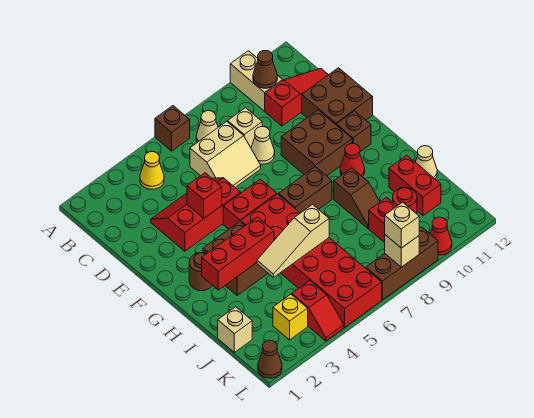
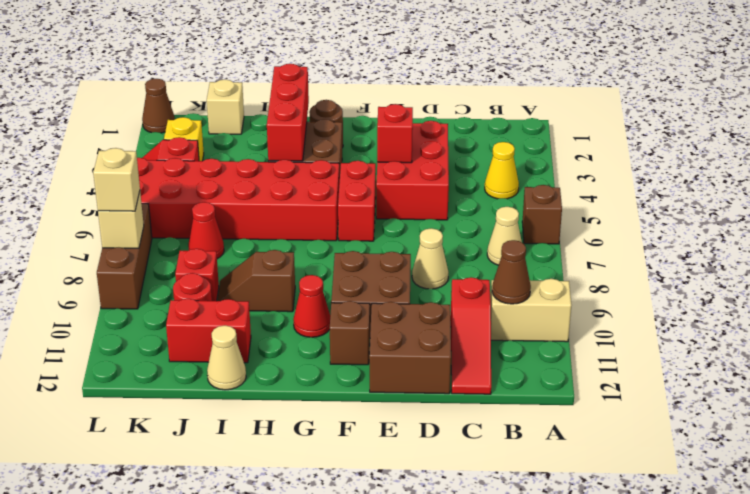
tan 2x2 slope [190,121,261,187] -> none
tan 1x1 brick [228,108,262,147] -> none
red 2x3 slope [151,178,241,251] -> red 2x3 brick [376,121,449,220]
brown 1x2 brick [279,167,332,213] -> none
tan 1x3 slope [257,205,329,277] -> none
red 1x1 cone [430,217,452,255] -> red 1x1 cone moved to [188,202,224,259]

